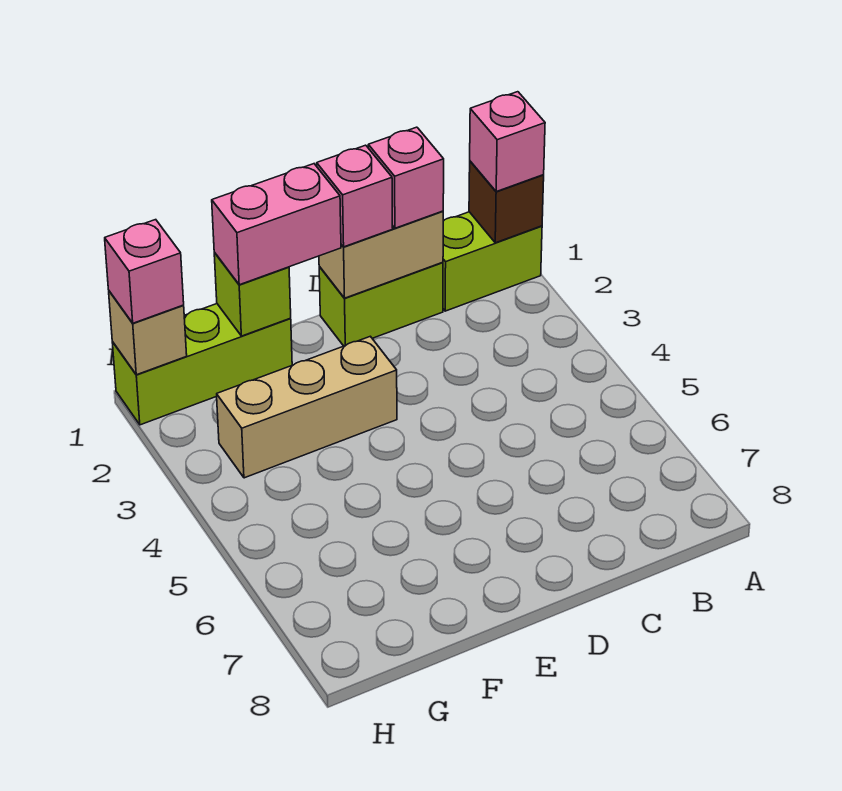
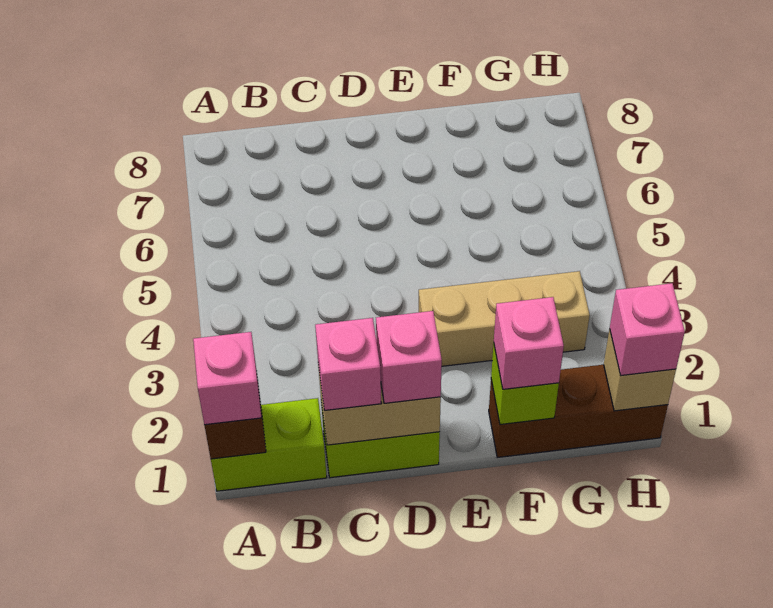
pink 1x2 brick [212,164,341,285] -> pink 1x1 brick [494,297,564,389]
lime 1x3 brick [112,304,292,425] -> brown 1x3 brick [489,365,668,458]

